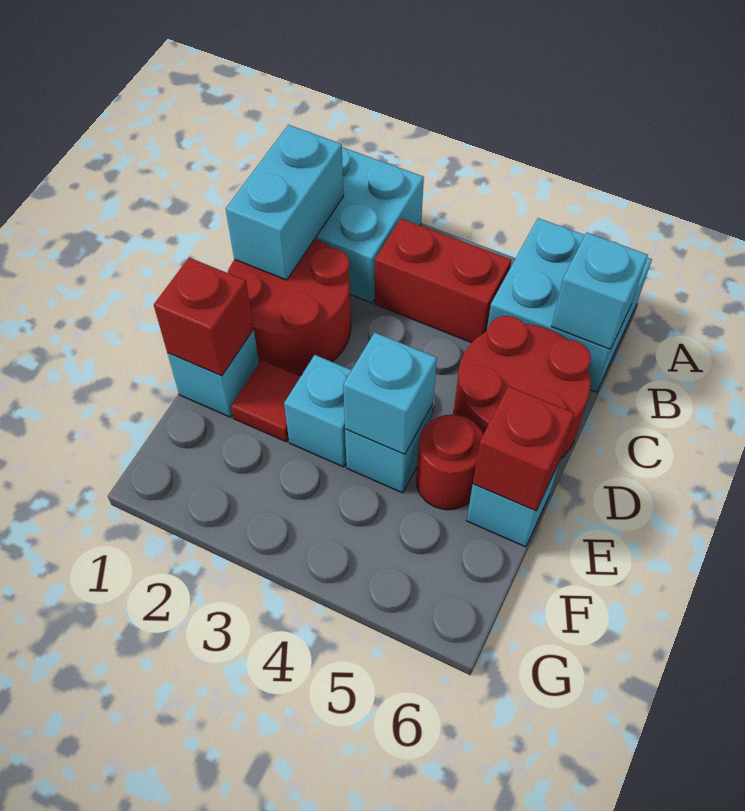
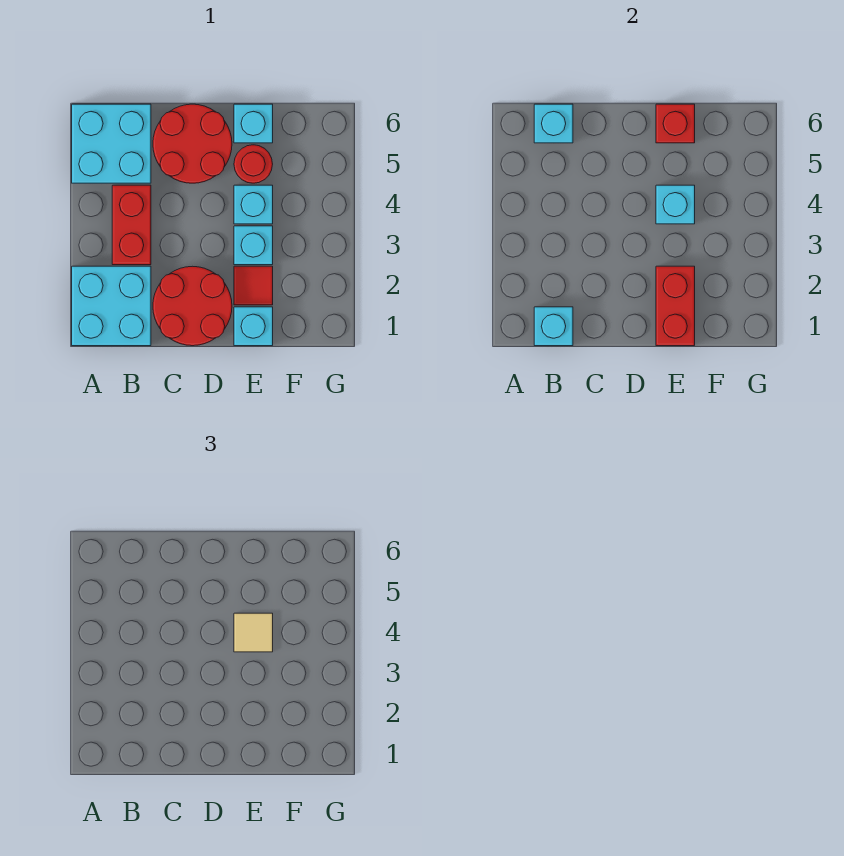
cyan 1x2 brick [226,125,344,280] -> cyan 1x1 brick [534,307,573,346]
red 1x1 brick [154,258,254,376] -> red 1x2 brick [656,266,695,346]
none -> tan 1x1 tile [234,613,273,652]

